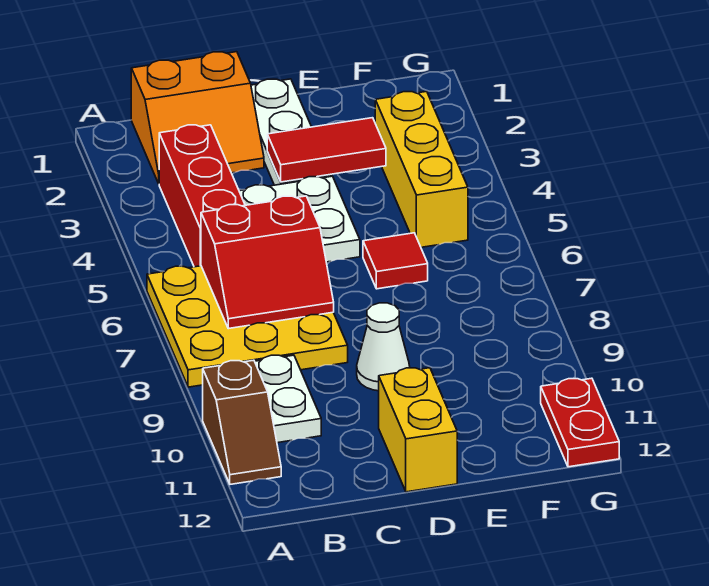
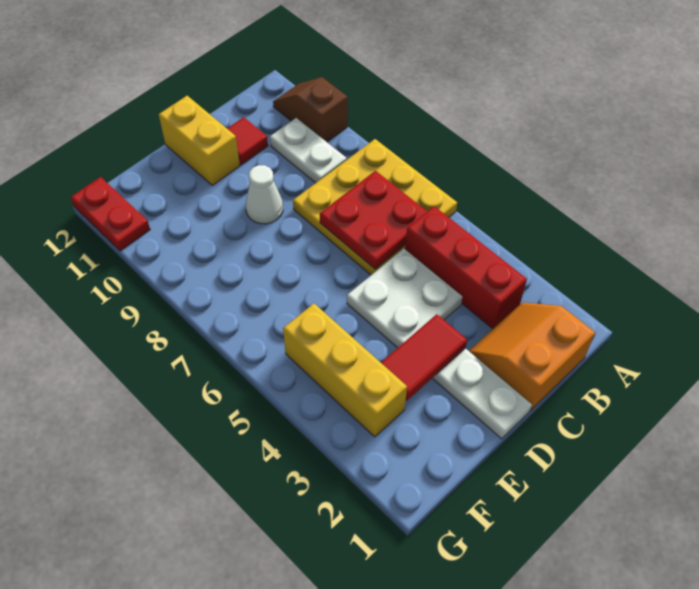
red 2x2 slope [201,196,334,329] -> red 2x2 plate [320,171,427,269]
red 1x1 tile [363,233,428,289] -> red 1x1 tile moved to [227,117,268,165]

